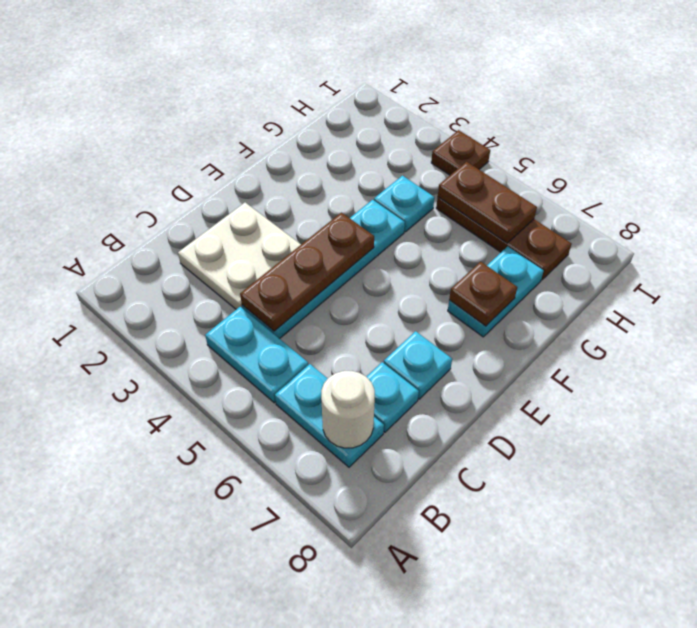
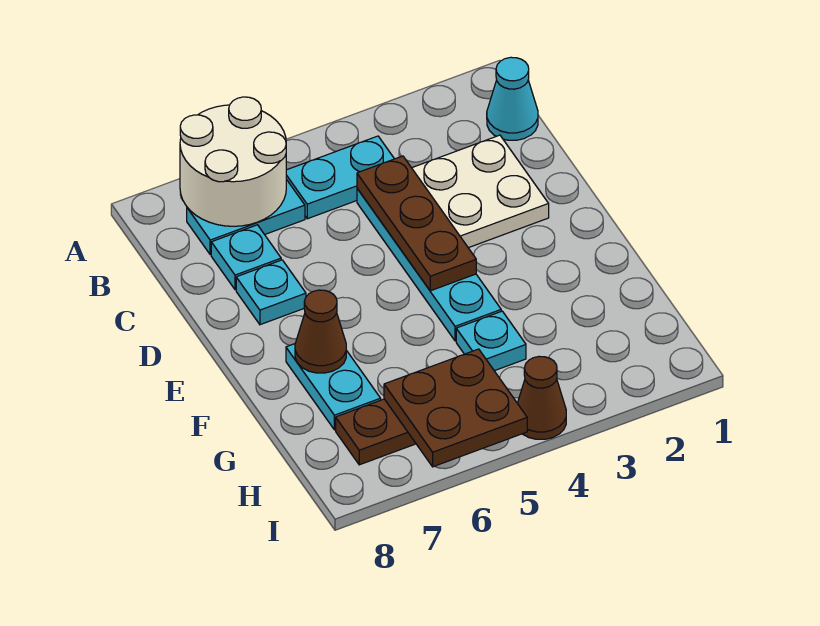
none -> cyan 1x1 cone [487,57,538,140]
white 1x1 round brick [321,371,375,448] -> white 2x2 round brick [180,97,286,226]
brown 1x1 plate [449,262,517,326] -> brown 1x1 cone [295,290,346,373]
brown 1x2 plate [438,162,537,243] -> brown 2x2 plate [384,349,527,467]
brown 1x1 plate [431,130,490,175] -> brown 1x1 cone [517,356,566,439]

